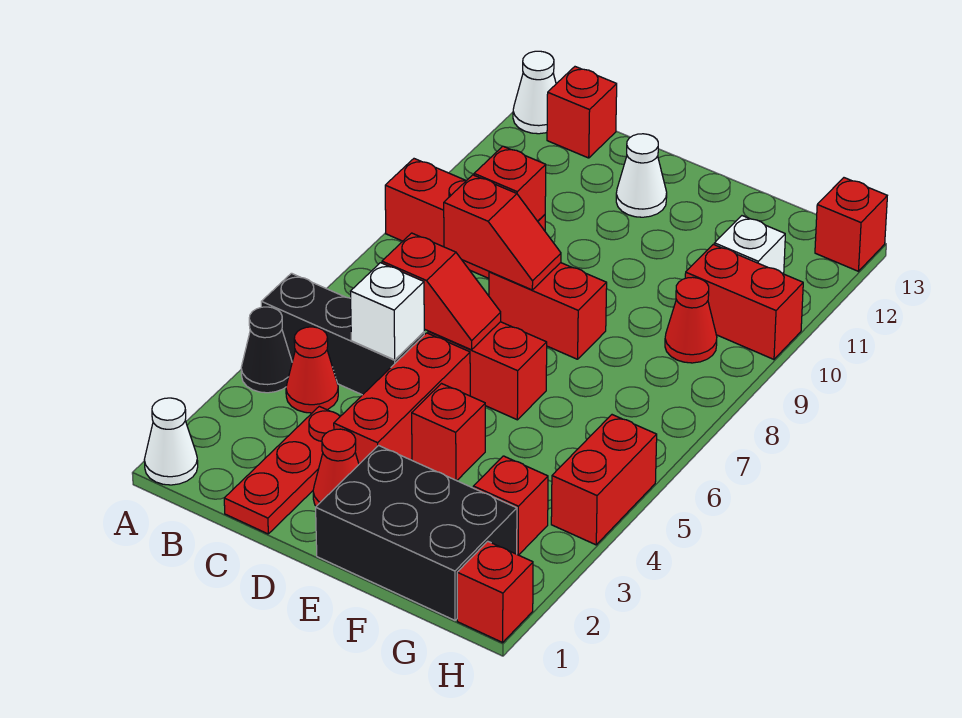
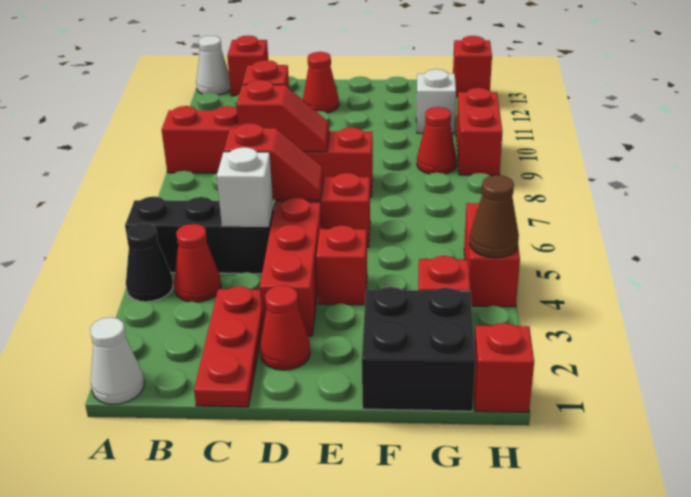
white 1x1 cone [616,134,667,217] -> red 1x1 cone [303,52,339,113]
black 2x3 brick [316,446,517,620] -> black 2x2 brick [362,287,476,411]
red 1x2 brick [685,244,803,359] -> red 1x2 brick turned to [456,88,502,175]
none -> brown 1x1 cone [470,175,519,258]

